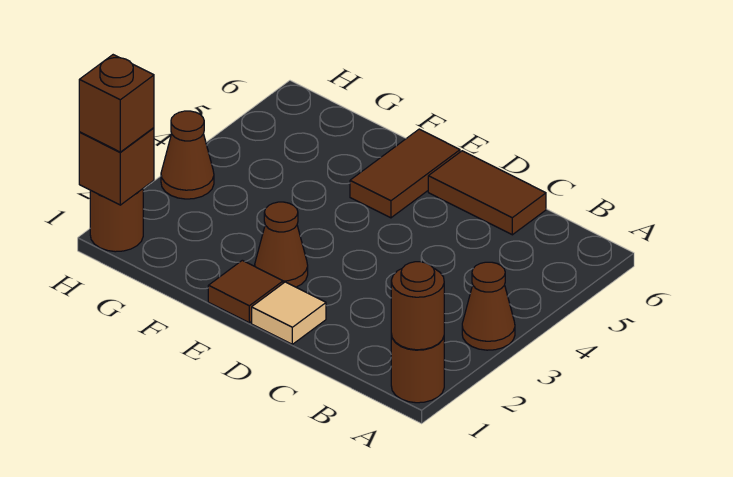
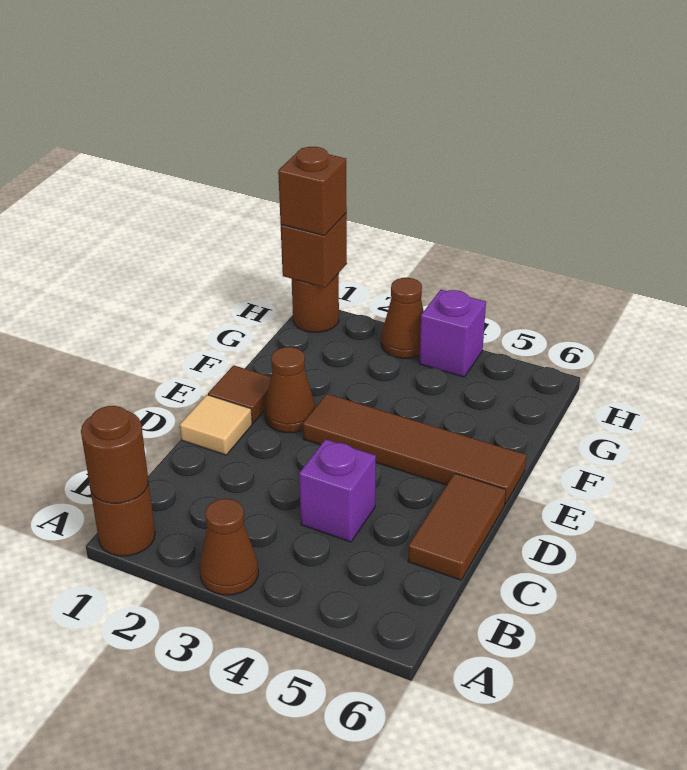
none -> purple 1x1 brick [299,439,376,542]
brown 1x2 tile [350,129,460,218] -> brown 1x4 tile [303,394,526,504]
none -> purple 1x1 brick [419,290,486,377]

